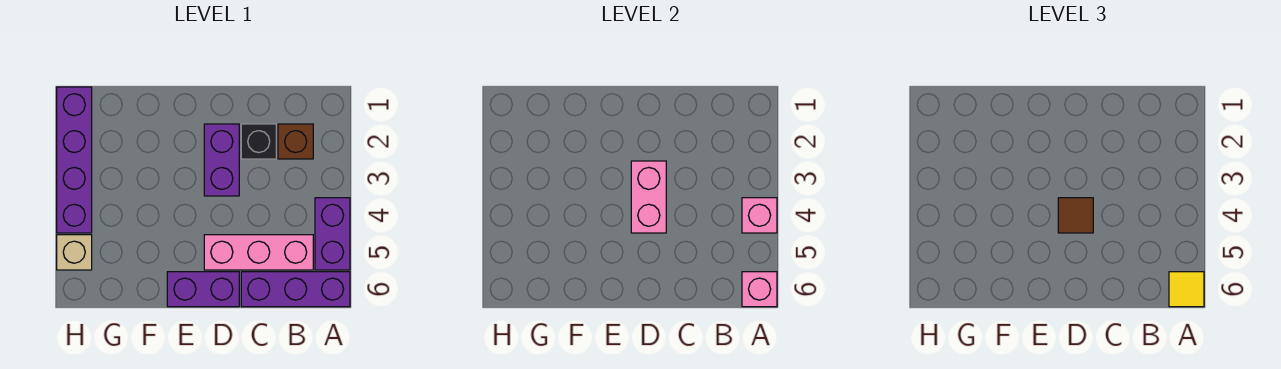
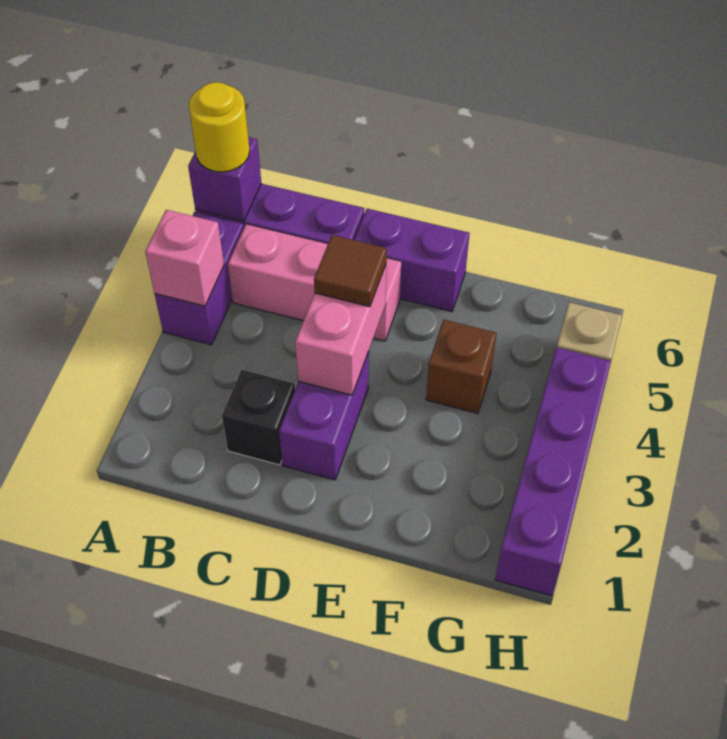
pink 1x1 brick [742,272,777,307] -> purple 1x1 brick [188,137,261,221]
yellow 1x1 tile [1169,272,1204,307] -> yellow 1x1 round brick [189,82,250,172]
brown 1x1 brick [278,124,313,159] -> brown 1x1 brick moved to [426,320,497,413]

